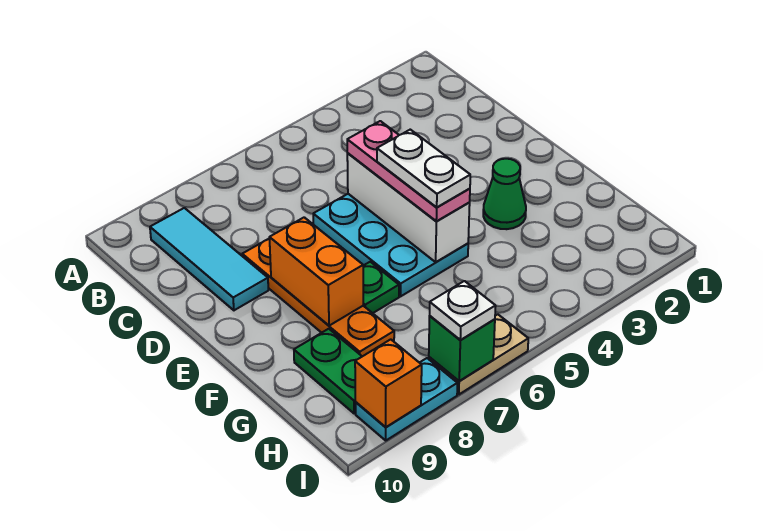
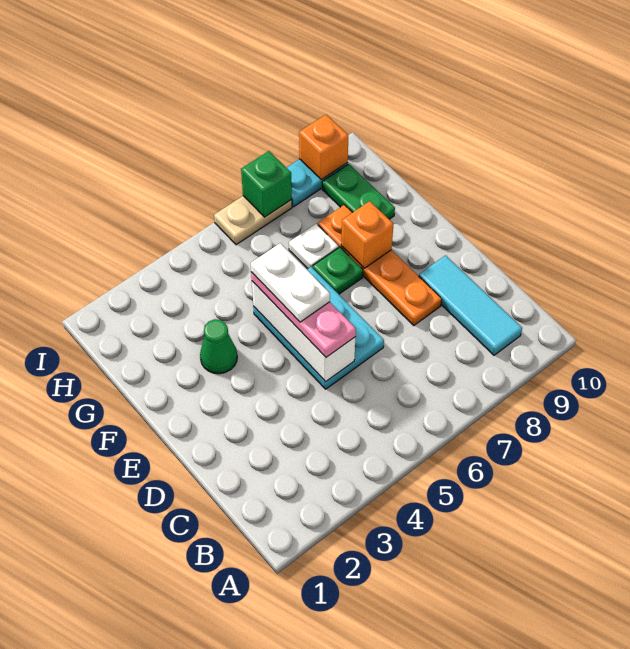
orange 1x2 brick [269,217,363,326] -> orange 1x1 brick [341,201,393,268]
white 1x1 plate [430,281,496,340] -> white 1x1 plate moved to [289,224,339,269]

